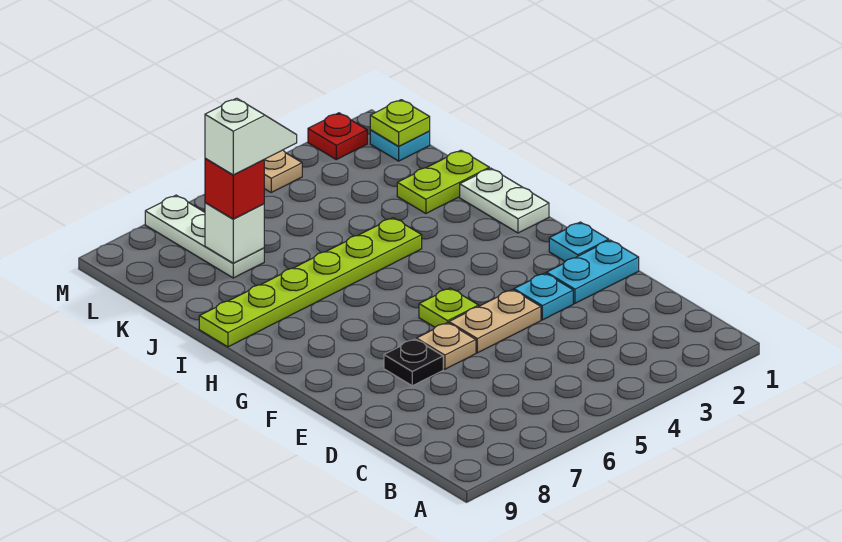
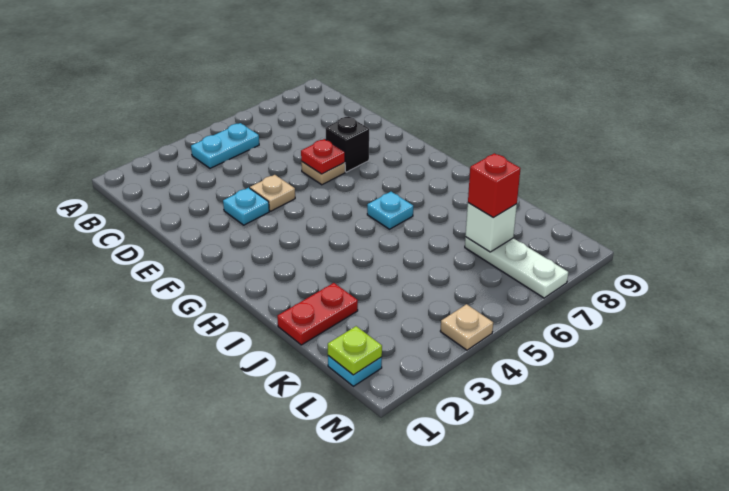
cyan 1x2 plate [547,240,639,303] -> cyan 1x2 plate moved to [191,123,259,168]
tan 1x2 plate [449,290,541,353] -> tan 1x1 plate [250,175,295,211]
black 1x1 plate [384,339,443,386] -> black 1x1 brick [325,116,369,172]
cyan 1x1 plate [549,222,609,261] -> cyan 1x1 plate moved to [367,192,413,229]
lime 1x1 plate [419,288,479,327] -> none
white 1x2 plate [460,168,549,233] -> none
lime 1x6 plate [199,218,422,347] -> none
lime 1x2 plate [397,150,489,214] -> red 1x2 plate [277,283,358,345]
white 1x2 slope [205,98,297,175] -> none
red 1x1 plate [308,113,367,160] -> red 1x1 plate moved to [301,139,345,174]

